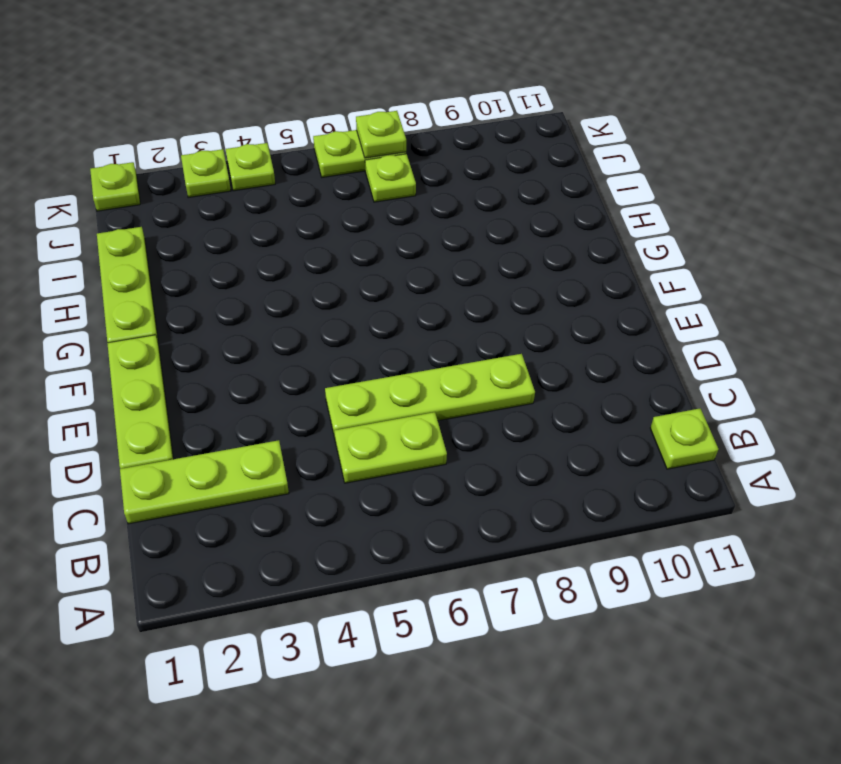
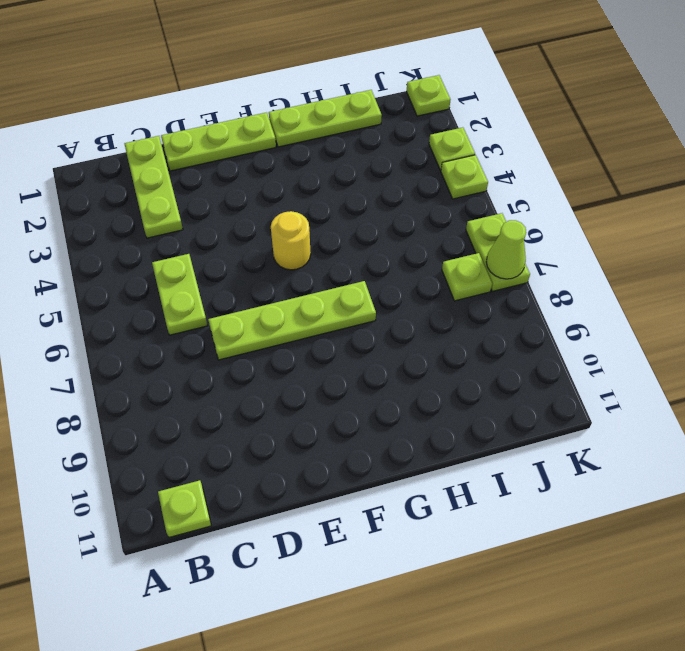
lime 1x4 plate [325,354,535,438] -> lime 1x4 plate turned to [208,281,376,360]
none -> yellow 1x1 round brick [271,211,311,270]
lime 1x1 plate [356,111,406,158] -> lime 1x1 cone [486,220,526,279]

